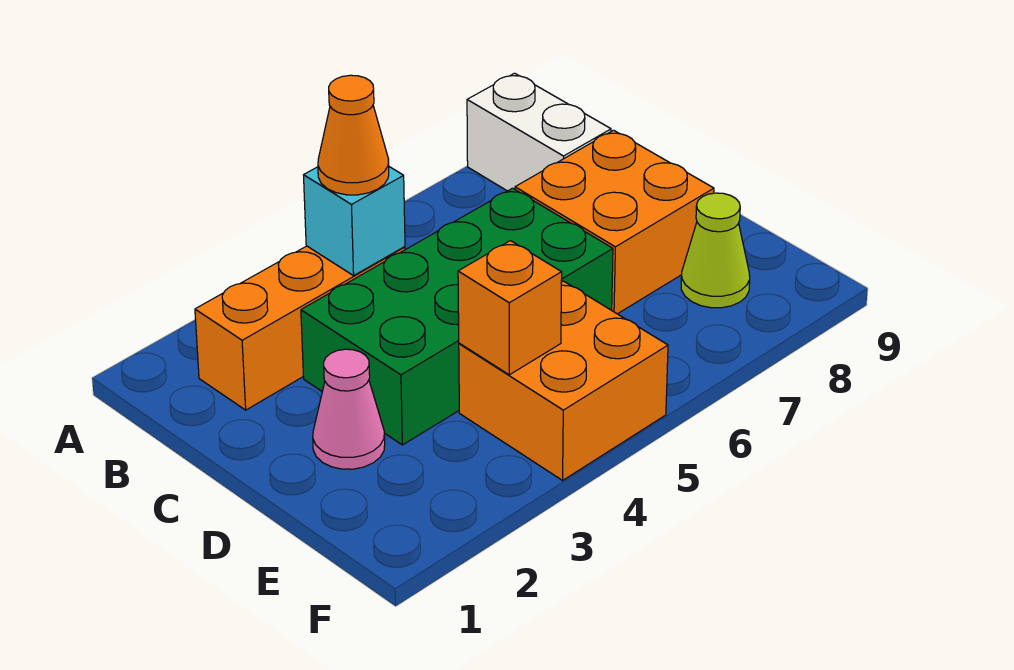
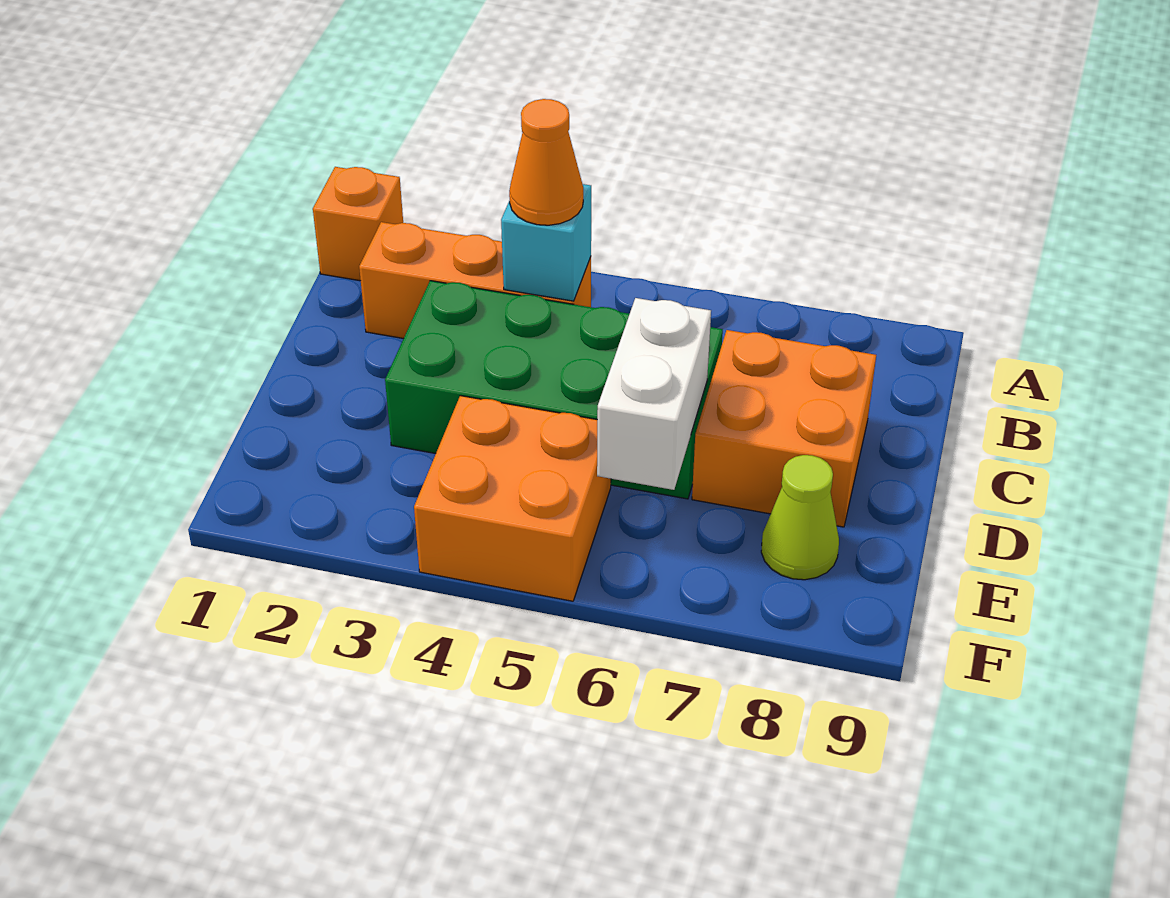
white 1x2 brick [467,73,611,191] -> white 1x2 brick moved to [597,298,711,490]
pink 1x1 cone [313,349,385,469] -> none
orange 1x1 brick [458,241,562,375] -> orange 1x1 brick moved to [313,167,403,281]

